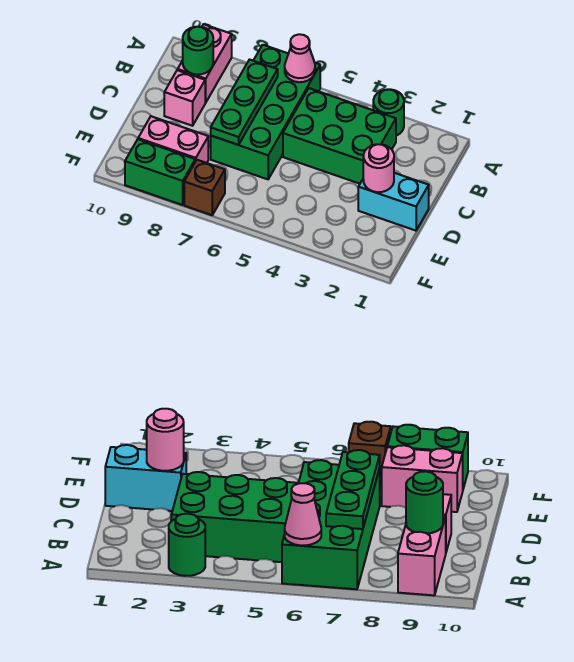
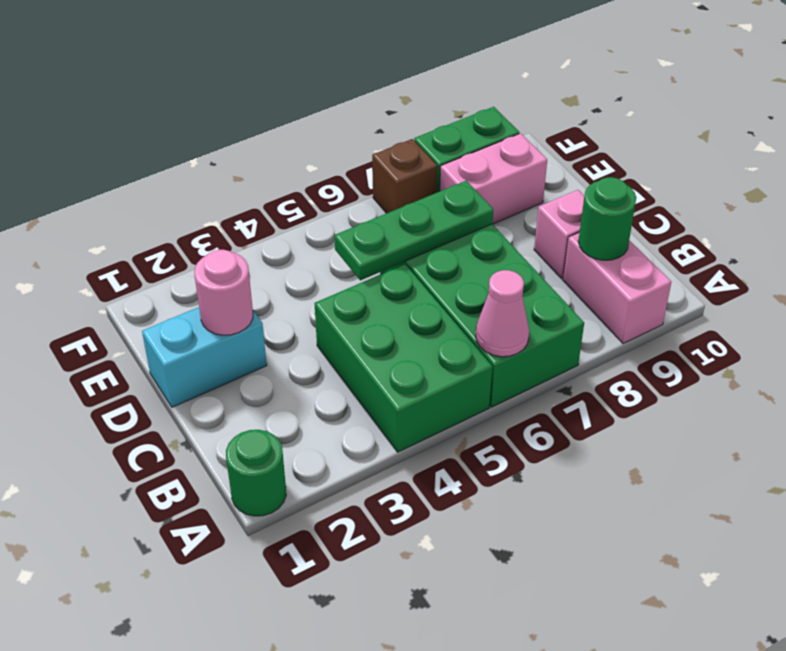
green 1x1 round brick [373,89,404,136] -> green 1x1 round brick moved to [226,430,286,516]
green 2x3 brick [283,88,396,184] -> green 2x3 brick turned to [314,264,492,452]
green 1x3 plate [211,60,278,145] -> green 1x3 plate turned to [334,181,493,280]

